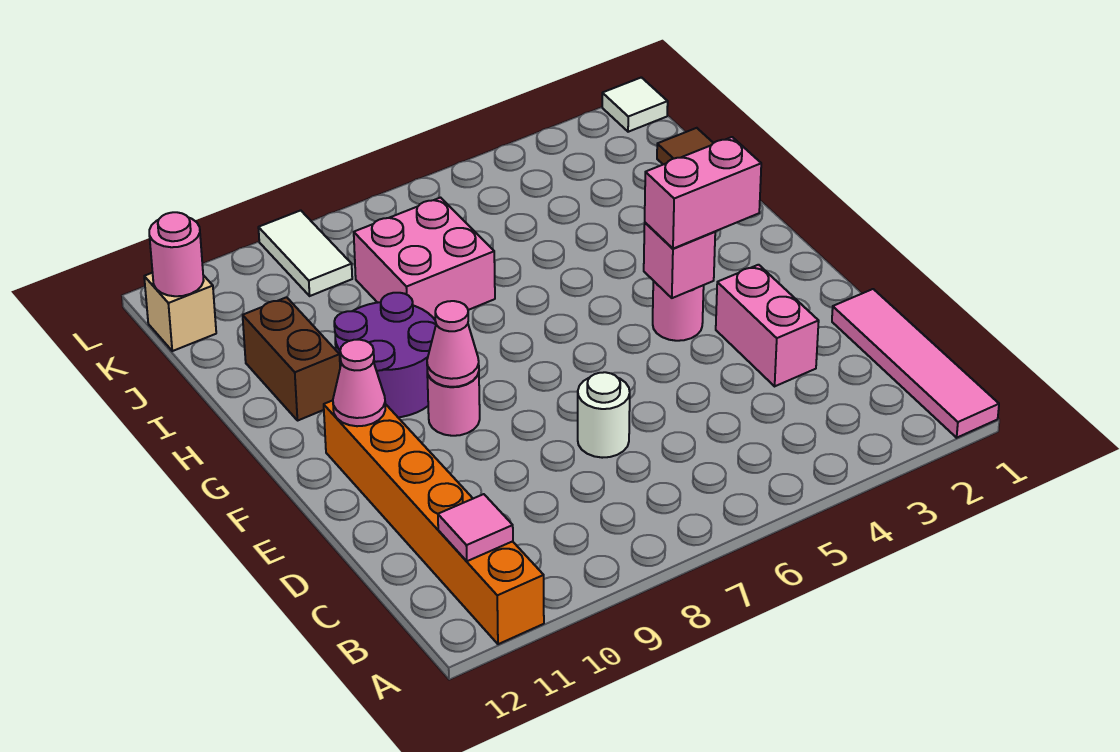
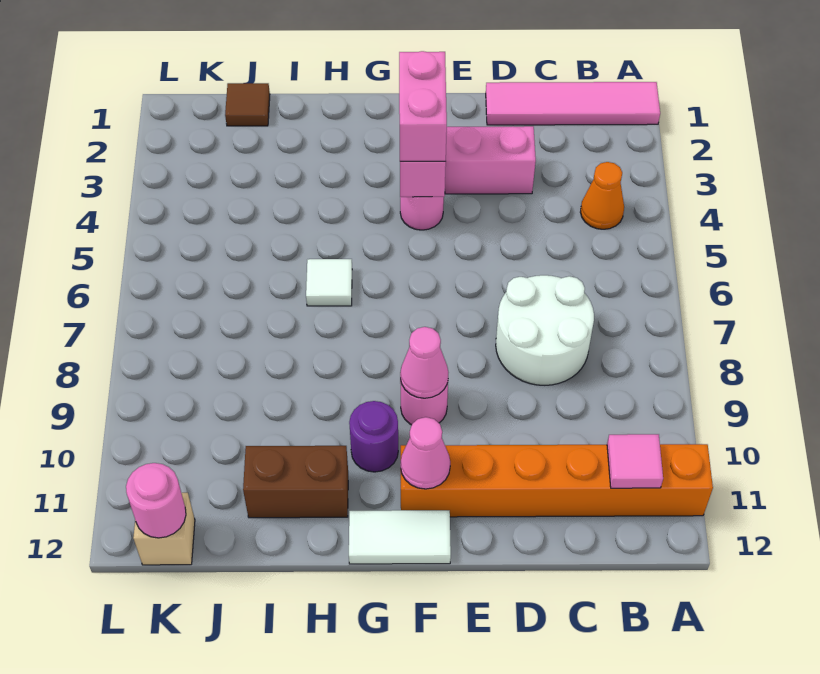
none -> orange 1x1 cone [580,162,624,229]
white 1x1 round brick [578,372,630,458] -> white 2x2 round brick [496,275,594,385]
purple 2x2 round brick [334,293,436,417] -> purple 1x1 round brick [349,401,398,472]
pink 2x2 brick [354,198,495,319] -> none
white 1x2 tile [258,210,352,296] -> white 1x2 tile moved to [349,510,451,564]
white 1x1 tile [602,77,668,132] -> white 1x1 tile moved to [306,259,352,306]

